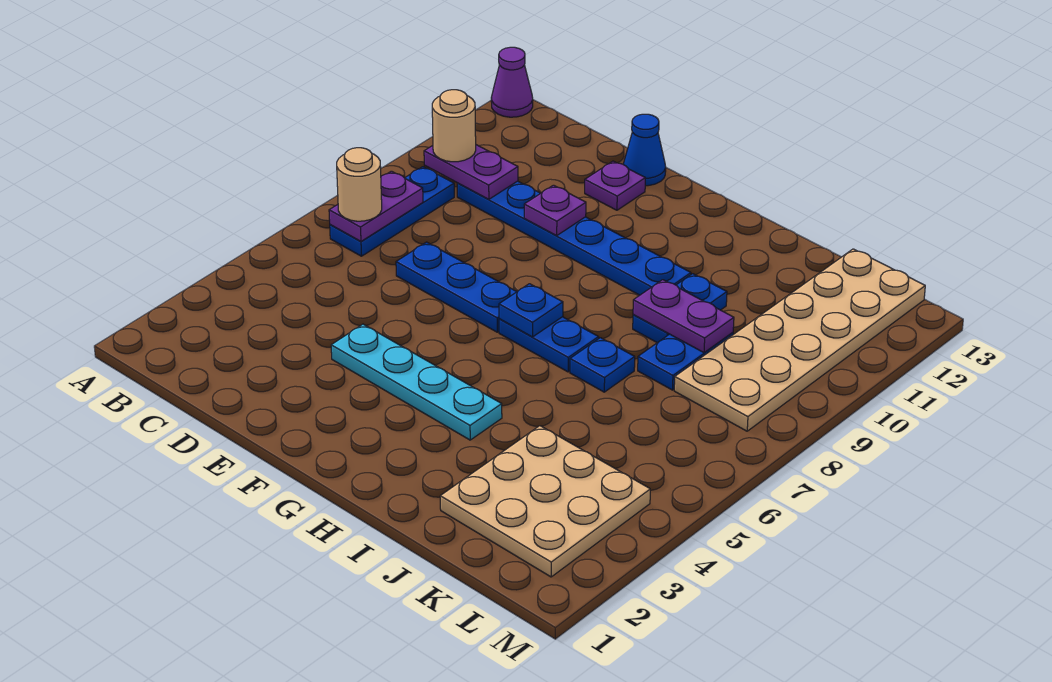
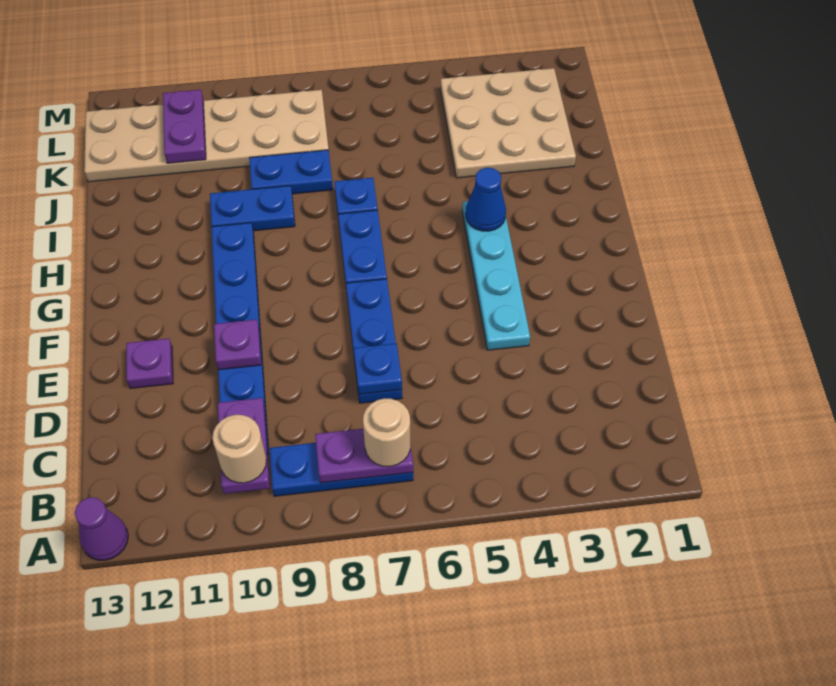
blue 1x1 cone [623,114,666,186] -> blue 1x1 cone moved to [466,168,506,231]
blue 1x1 plate [499,284,563,337] -> blue 1x1 plate moved to [354,343,402,394]
purple 1x2 plate [633,280,734,353] -> purple 1x2 plate moved to [163,90,206,163]

